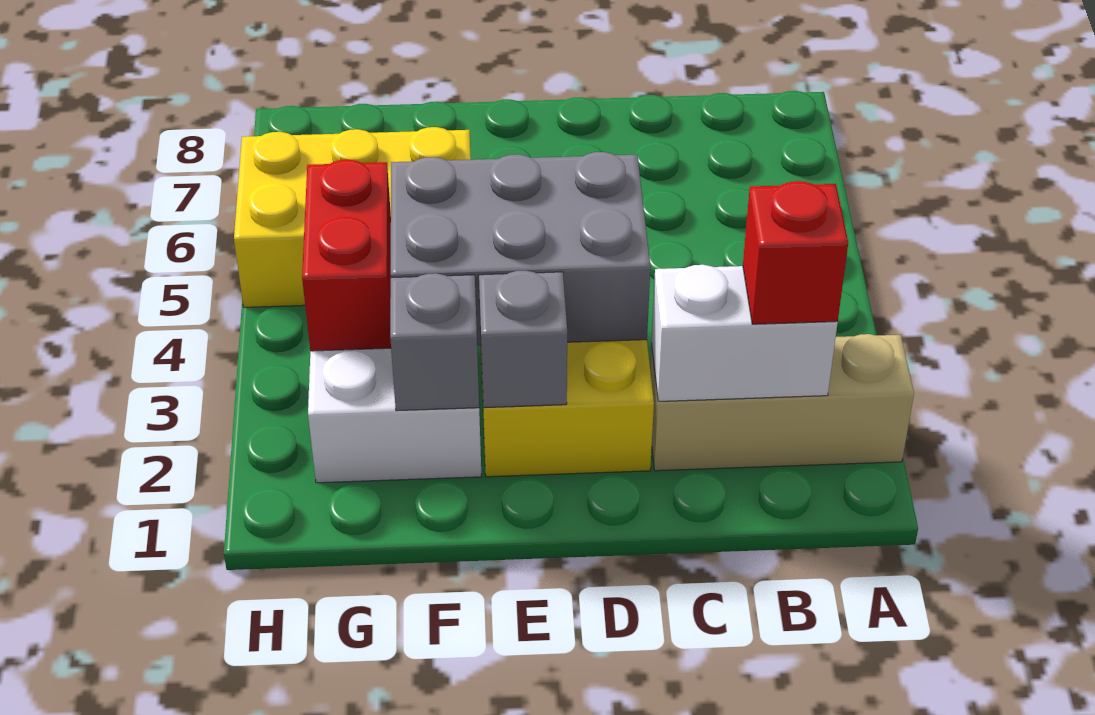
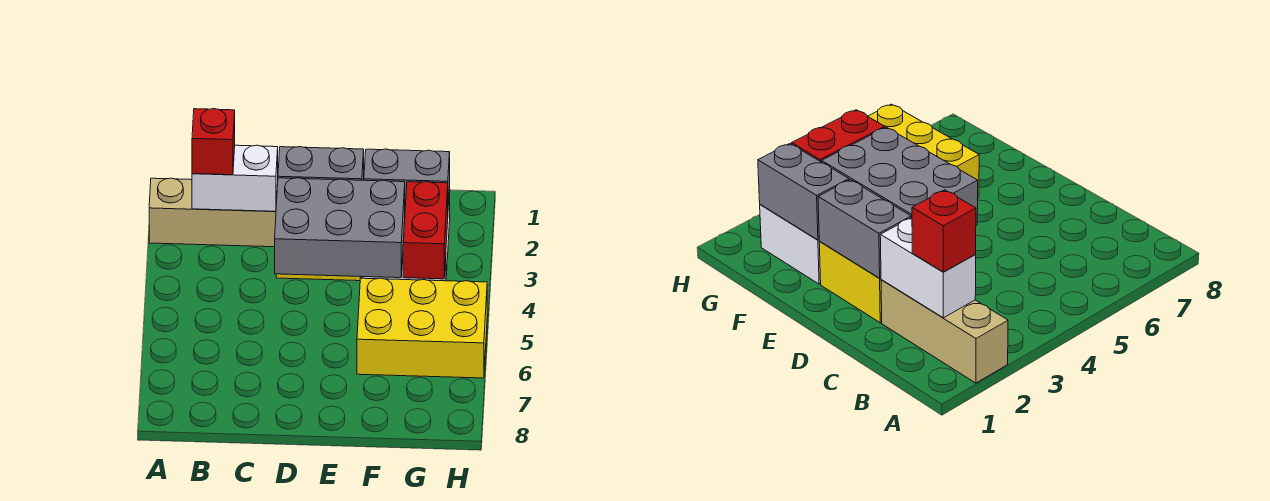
grey 1x1 brick [479,271,567,408] -> grey 1x2 brick [278,147,364,180]
grey 1x1 brick [390,273,479,411] -> grey 1x2 brick [364,149,450,207]

